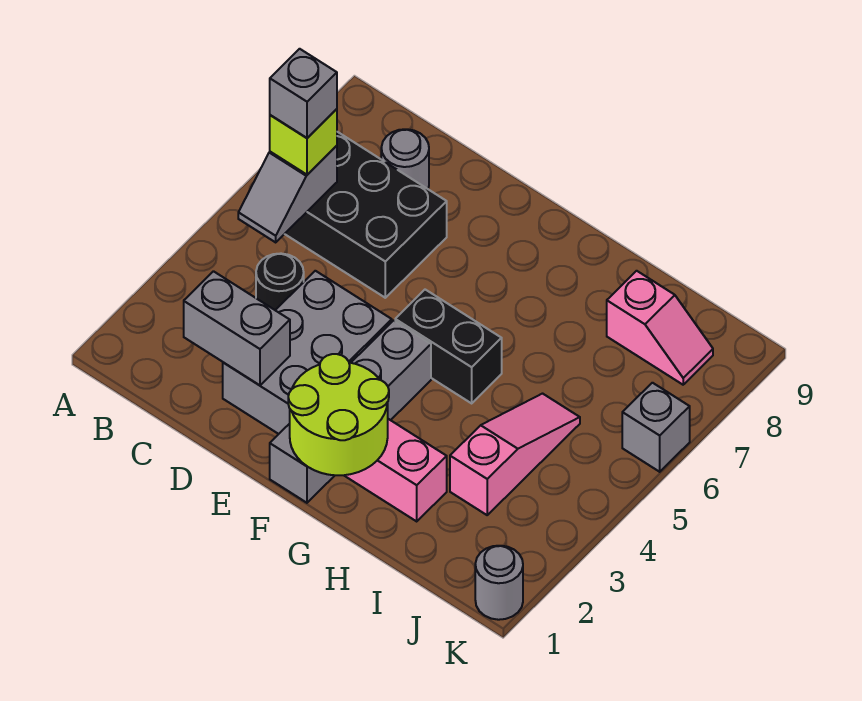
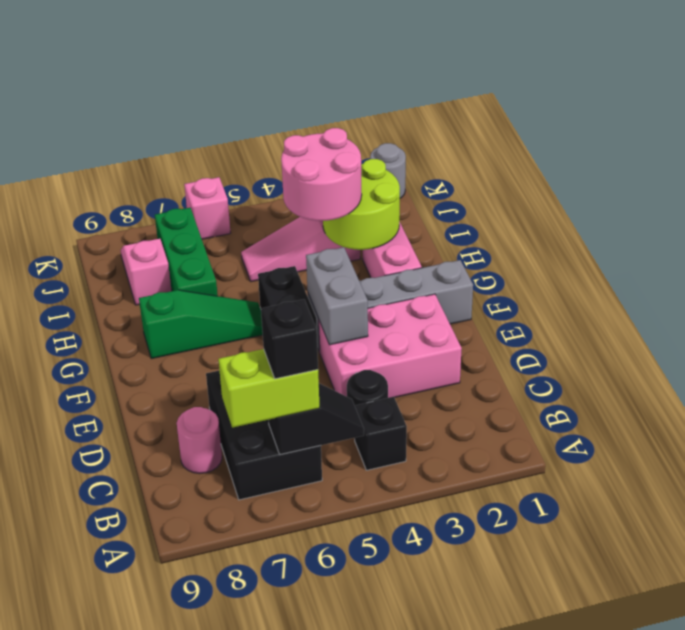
none -> black 1x1 brick [355,397,407,470]
grey 1x2 slope [238,146,337,242] -> black 1x2 slope [269,383,364,455]
lime 1x1 brick [270,109,337,175] -> lime 1x2 brick [218,349,320,428]
grey 1x1 brick [270,49,337,138] -> black 1x1 brick [261,299,318,379]
grey 1x2 brick [184,271,290,385] -> grey 1x2 brick moved to [306,247,368,345]
grey 1x1 round brick [381,129,429,189] -> pink 1x1 round brick [177,407,222,474]
grey 2x3 brick [223,271,392,434] -> pink 2x3 brick [319,294,462,398]
lime 2x2 round brick [288,354,389,475] -> lime 2x2 round brick moved to [323,159,400,250]
none -> green 1x3 slope [139,290,263,359]
none -> pink 2x2 round brick [281,128,362,221]
none -> green 1x3 brick [155,208,218,296]
grey 1x1 brick [622,383,690,472] -> pink 1x1 brick [184,177,231,239]

